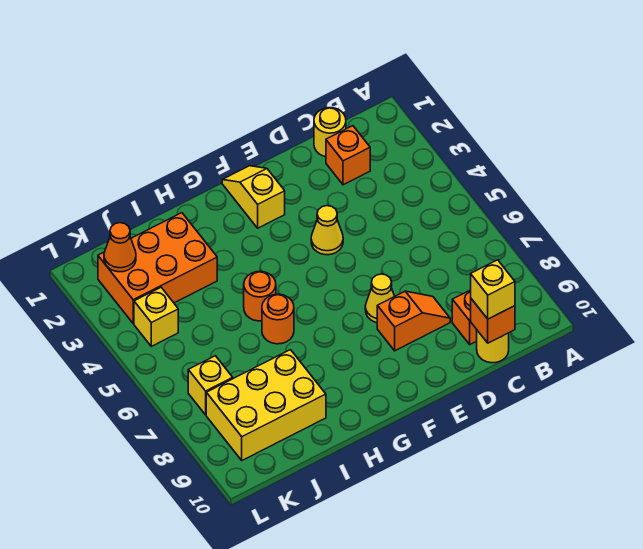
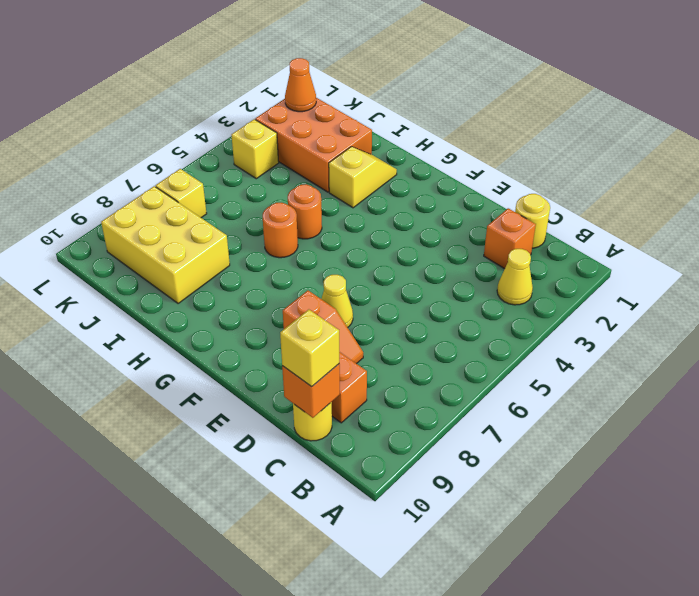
yellow 1x1 cone [311,206,343,255] -> yellow 1x1 cone moved to [497,249,533,305]
yellow 1x2 slope [222,166,285,228] -> yellow 1x2 slope moved to [329,147,397,208]

